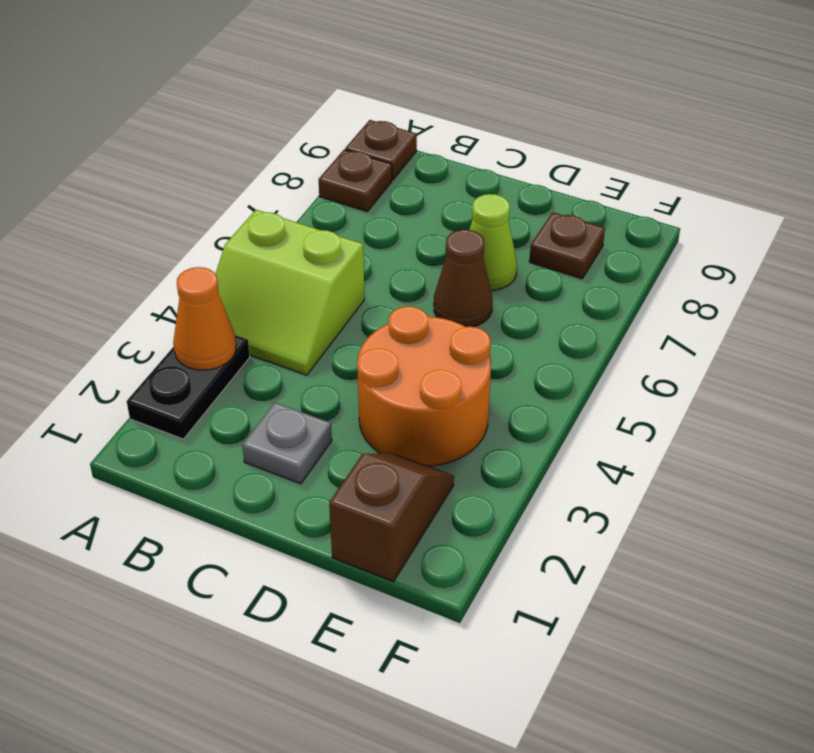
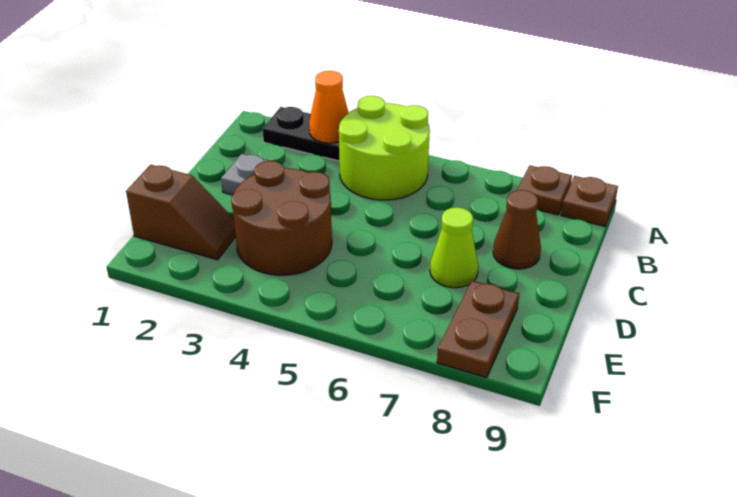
lime 2x2 slope [216,210,365,375] -> lime 2x2 round brick [339,96,430,200]
orange 2x2 round brick [357,306,491,466] -> brown 2x2 round brick [231,161,332,275]
brown 1x1 cone [434,230,492,327] -> brown 1x1 cone moved to [493,190,541,269]
brown 1x1 plate [529,212,605,279] -> brown 1x2 plate [437,281,519,378]

